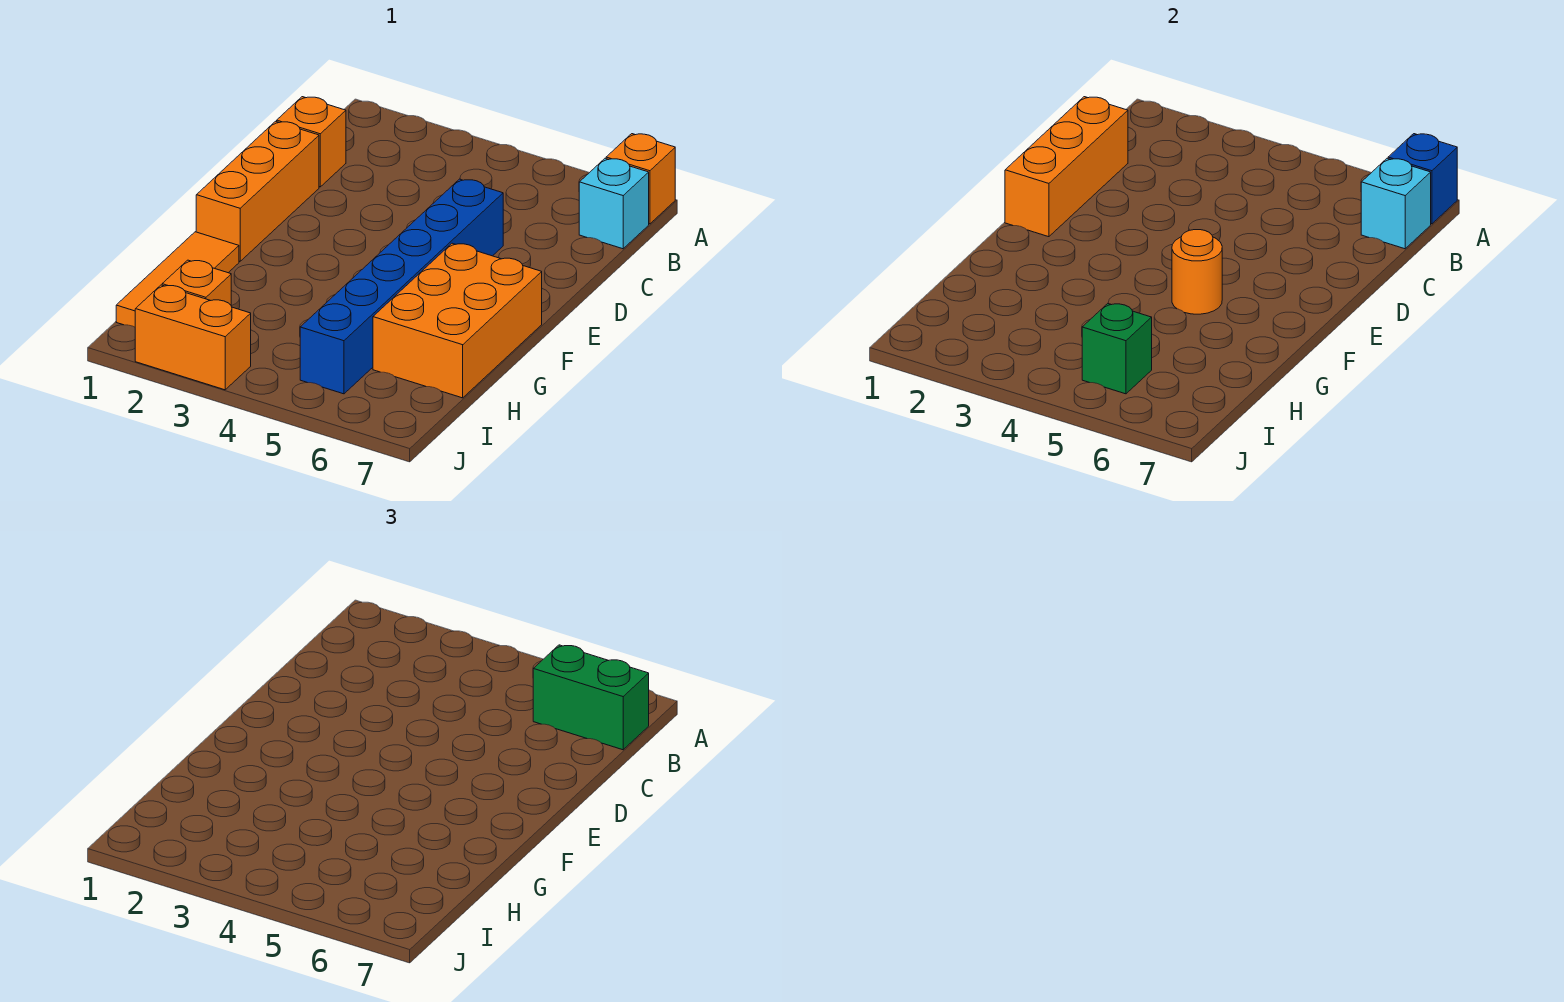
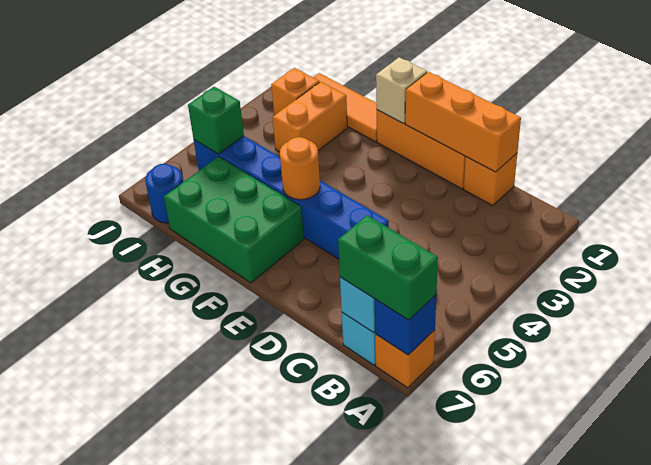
green 1x2 brick [533,645,649,750] -> green 1x2 brick turned to [338,215,438,320]
none -> tan 1x1 brick [376,57,427,124]
orange 2x3 brick [373,243,542,398] -> green 2x3 brick [164,156,304,283]
none -> blue 1x1 round brick [145,164,183,223]
orange 1x2 brick [135,285,251,390] -> orange 1x2 brick moved to [272,82,347,152]

